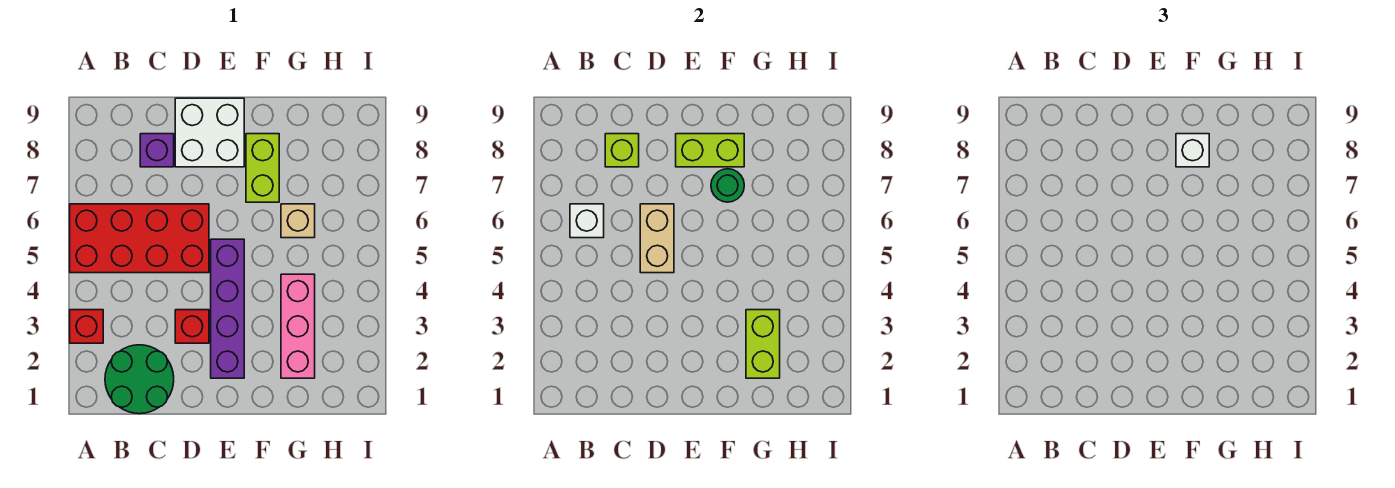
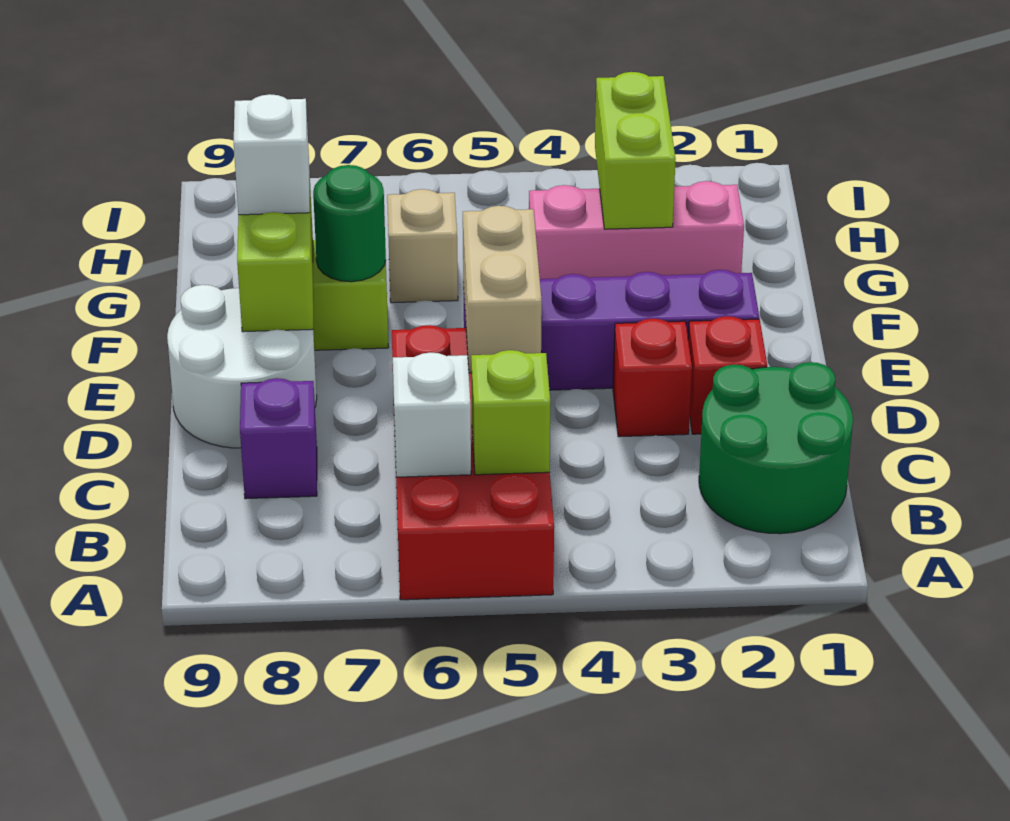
red 1x1 brick [70,310,103,343] -> red 1x1 brick moved to [688,316,767,434]
lime 1x1 brick [605,134,639,167] -> lime 1x1 brick moved to [471,350,550,475]
tan 1x2 brick [640,204,674,273] -> tan 1x2 brick turned to [463,206,542,373]
white 2x2 brick [175,98,244,167] -> white 2x2 round brick [167,285,317,448]
lime 1x2 brick [746,310,780,378] -> lime 1x2 brick turned to [595,72,676,229]

